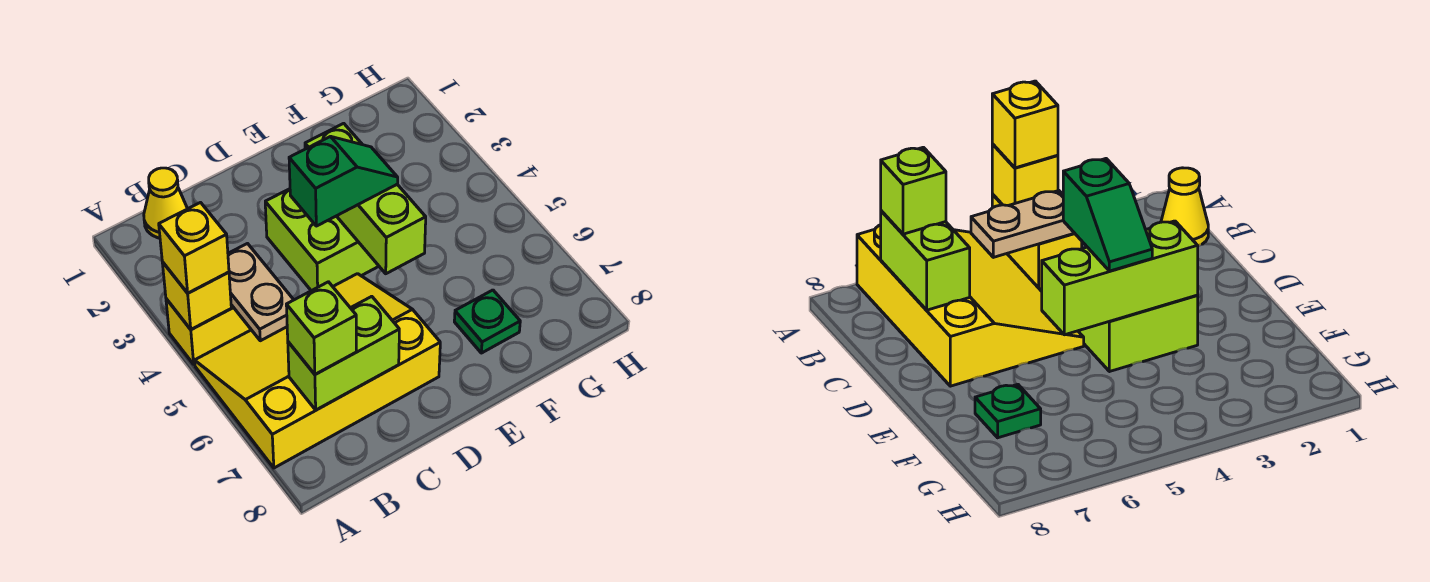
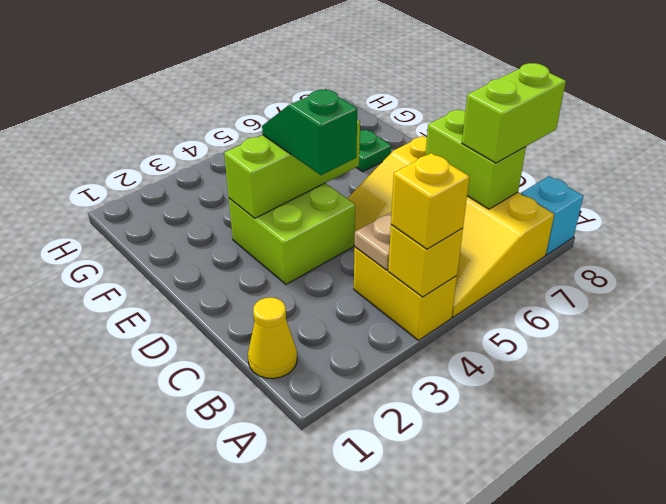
none -> cyan 1x1 brick [521,176,583,255]
lime 1x1 brick [286,282,356,374] -> lime 1x2 brick [462,63,566,163]

